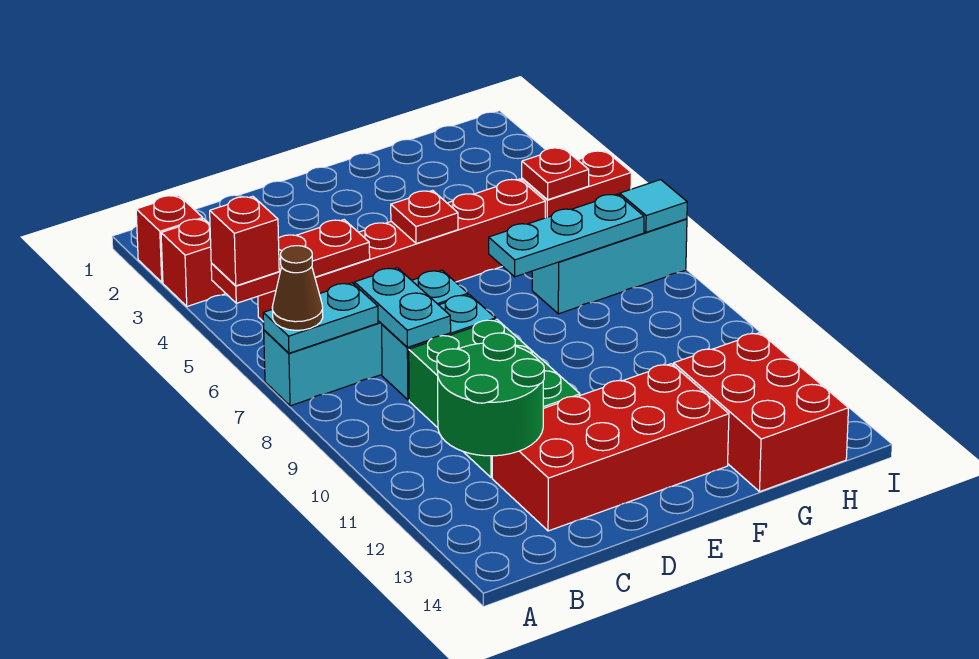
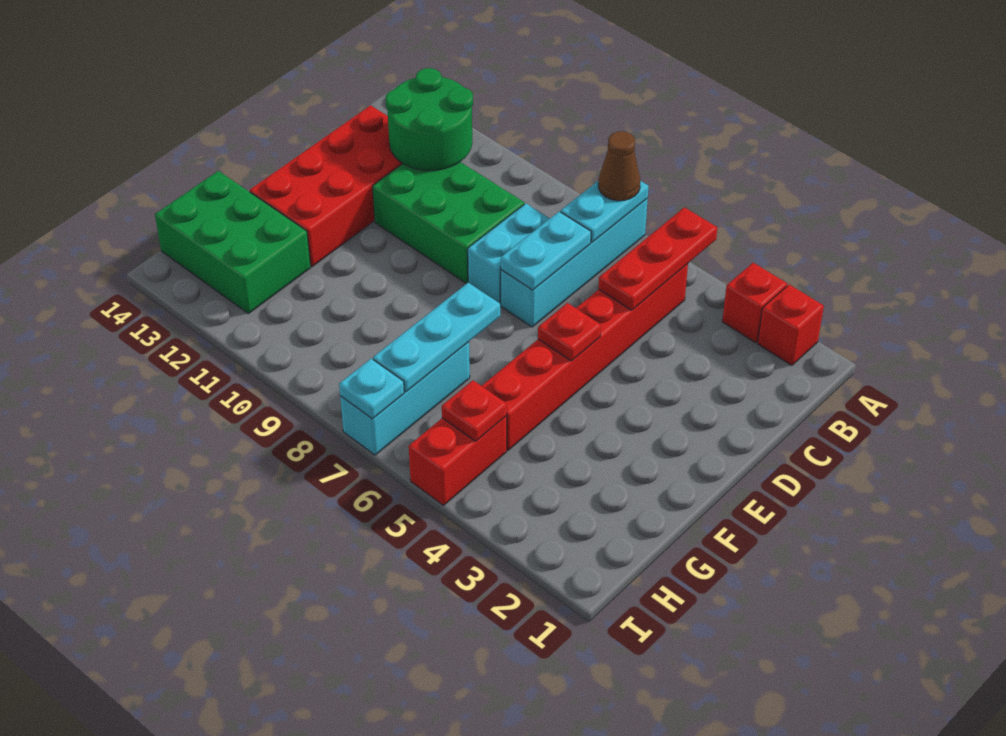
red 1x1 brick [210,196,279,286] -> none
cyan 1x2 plate [354,268,451,347] -> cyan 1x2 plate turned to [501,212,591,290]
red 2x3 brick [674,333,848,492] -> green 2x3 brick [155,171,311,314]
cyan 1x1 tile [620,180,687,232] -> cyan 1x1 plate [339,359,404,419]

